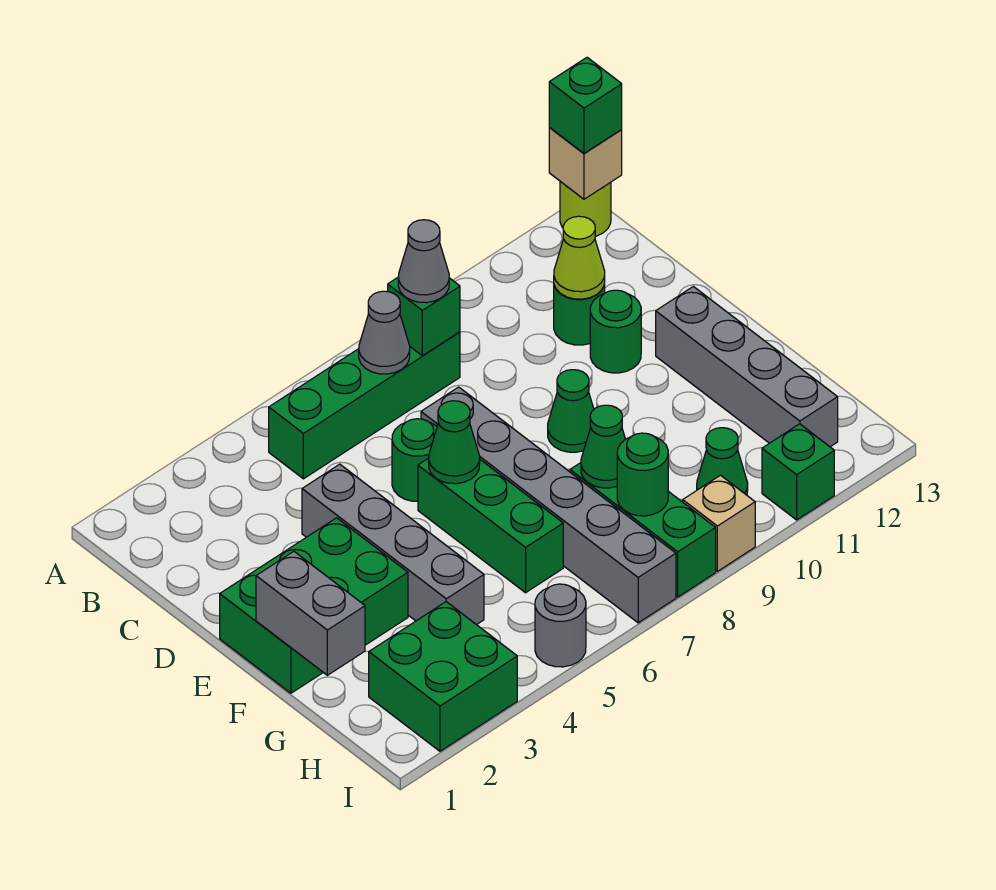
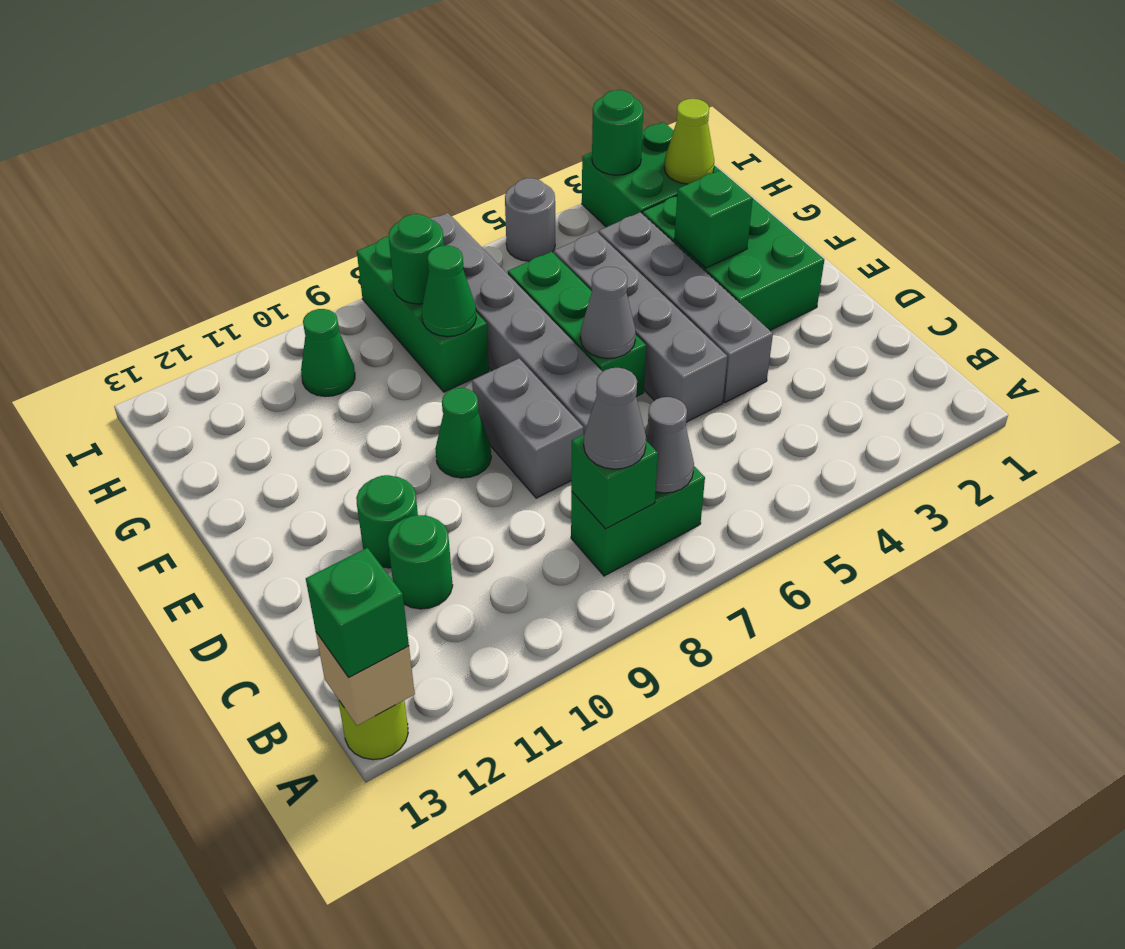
green 1x4 brick [269,332,460,479] -> green 1x2 brick [571,466,705,576]
lime 1x1 cone [554,216,605,299] -> lime 1x1 cone moved to [664,99,714,184]
green 1x1 round brick [392,419,437,501] -> green 1x1 round brick moved to [592,90,643,175]
green 2x3 brick [220,518,408,693] -> green 2x3 brick turned to [642,196,824,330]
green 1x1 cone [429,401,480,484] -> grey 1x1 cone [580,267,636,359]
grey 1x4 brick [656,286,838,447] -> grey 1x4 brick moved to [554,232,727,422]
grey 1x2 brick [256,551,365,675] -> grey 1x2 brick moved to [472,359,583,498]
tan 1x1 brick [683,475,755,571] -> none
green 1x1 brick [762,424,834,520] -> green 1x1 brick moved to [674,170,753,268]

